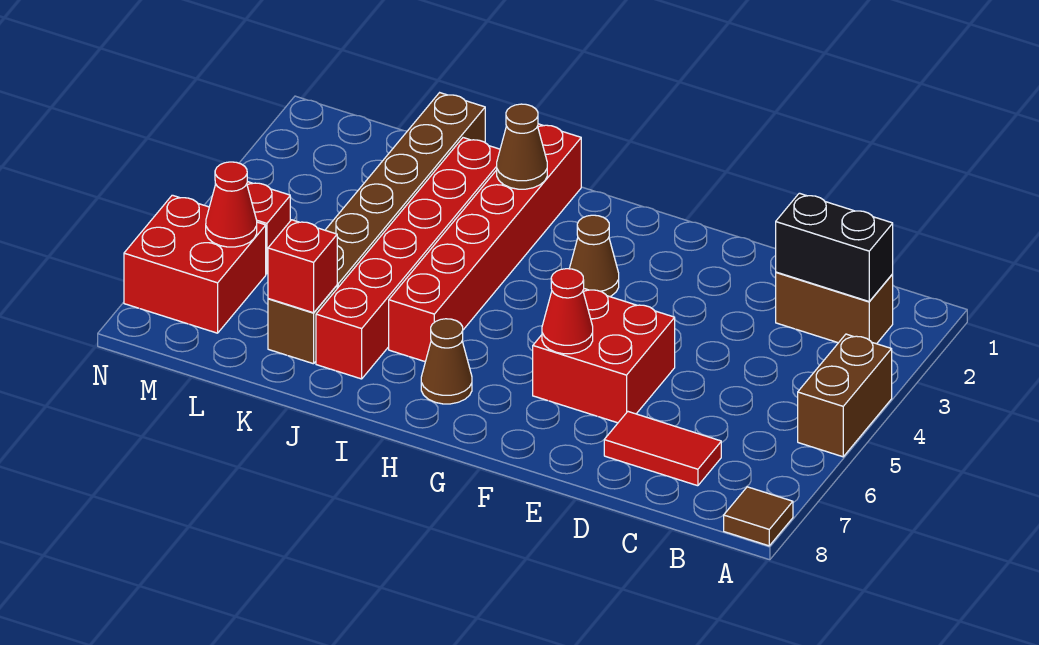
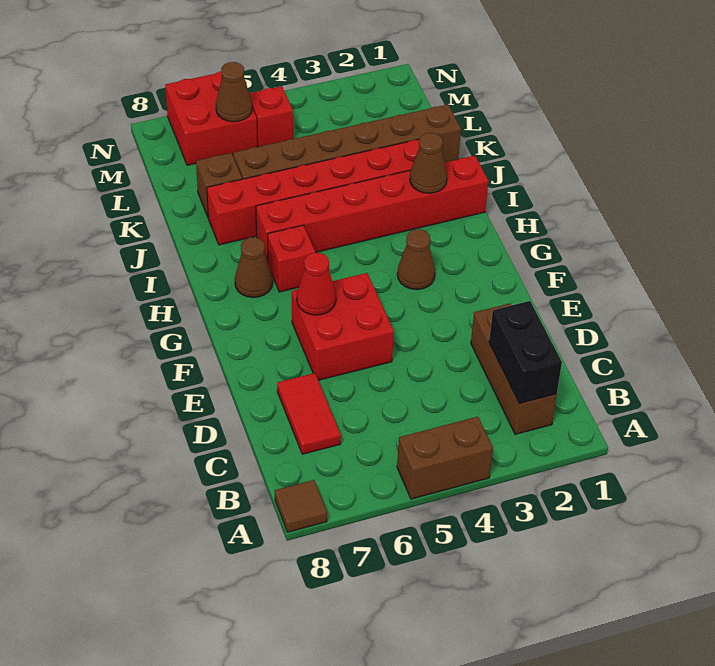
brown 1x2 brick [776,272,893,344] -> brown 1x3 brick [471,303,557,434]
red 1x1 brick [268,220,337,313] -> red 1x1 brick moved to [268,225,315,292]
red 1x1 cone [206,162,257,247] -> brown 1x1 cone [216,62,252,122]

